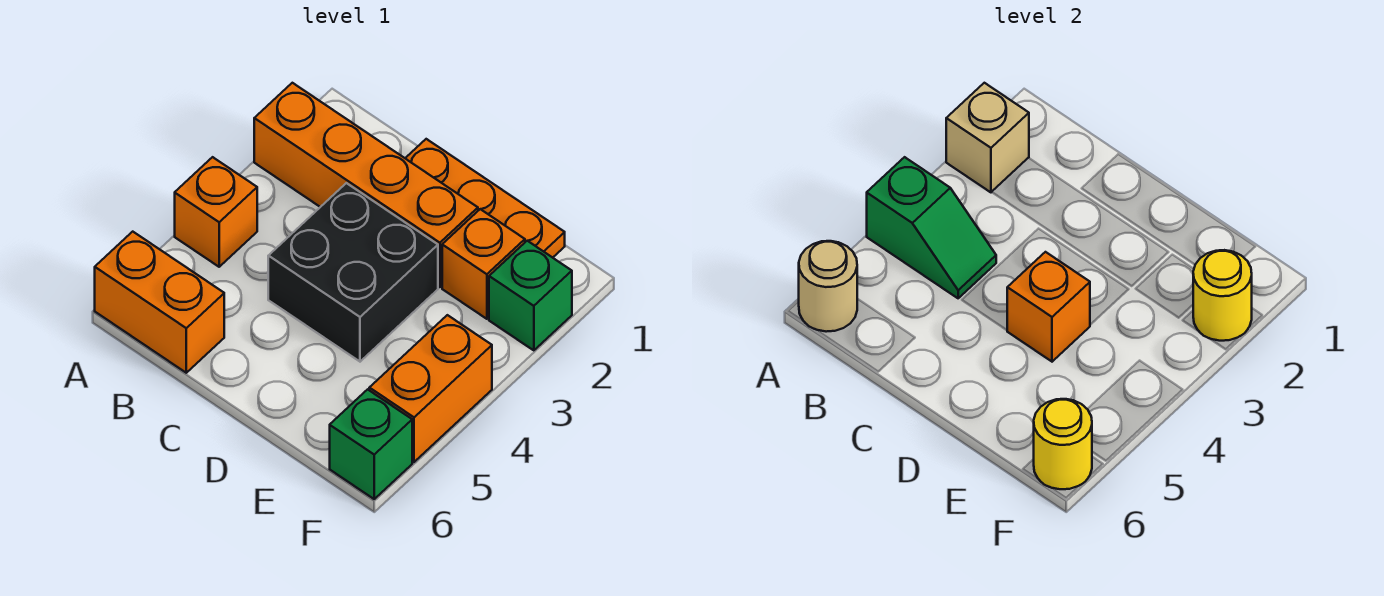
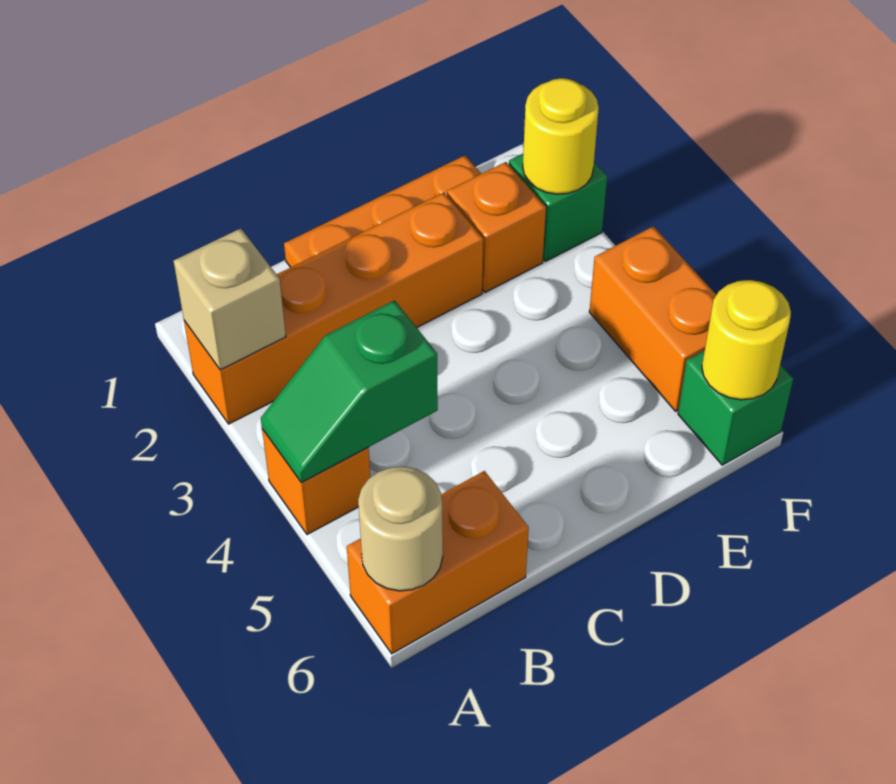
green 1x2 slope [867,157,996,298] -> green 1x2 slope turned to [261,300,438,483]
black 2x2 brick [268,183,438,362] -> none
orange 1x1 brick [1007,252,1090,362] -> none

